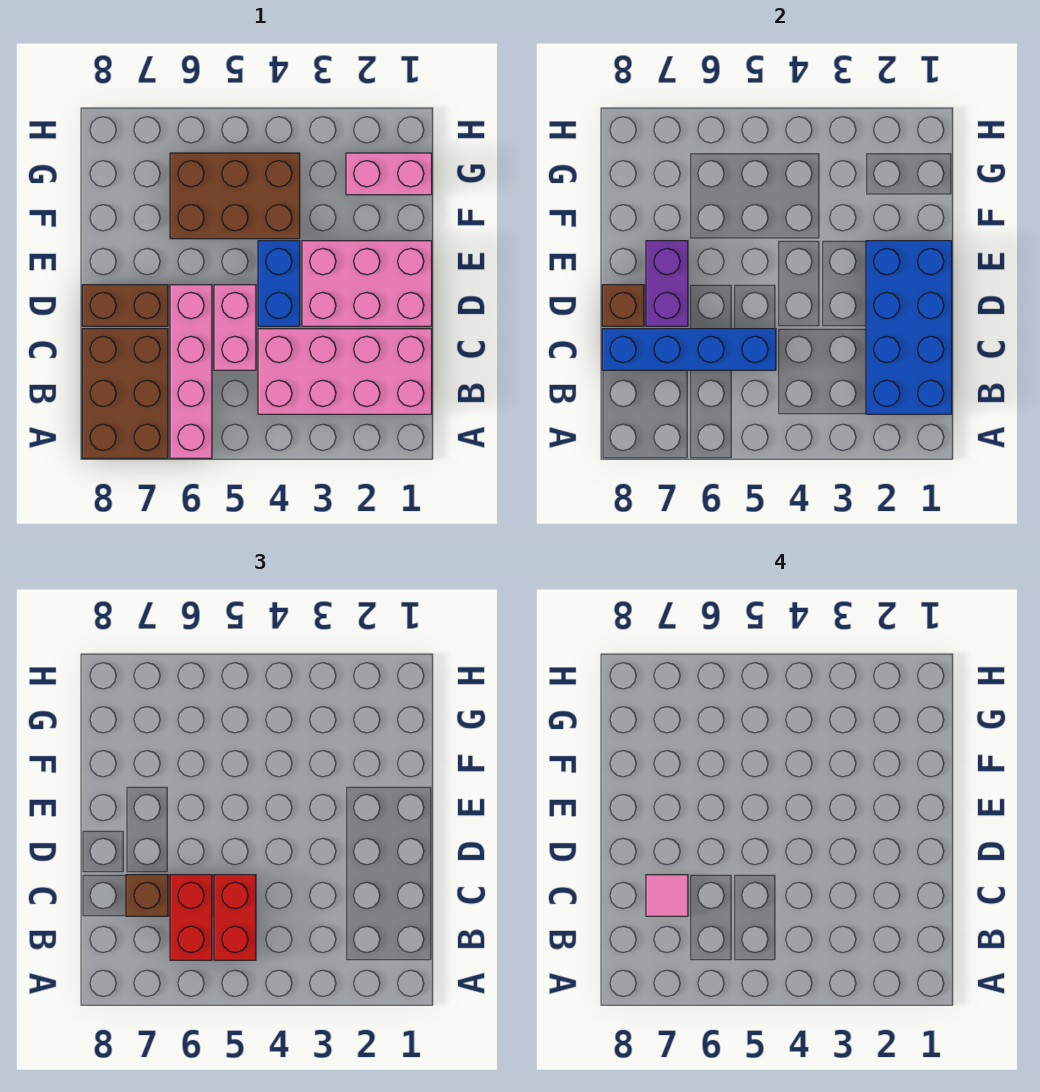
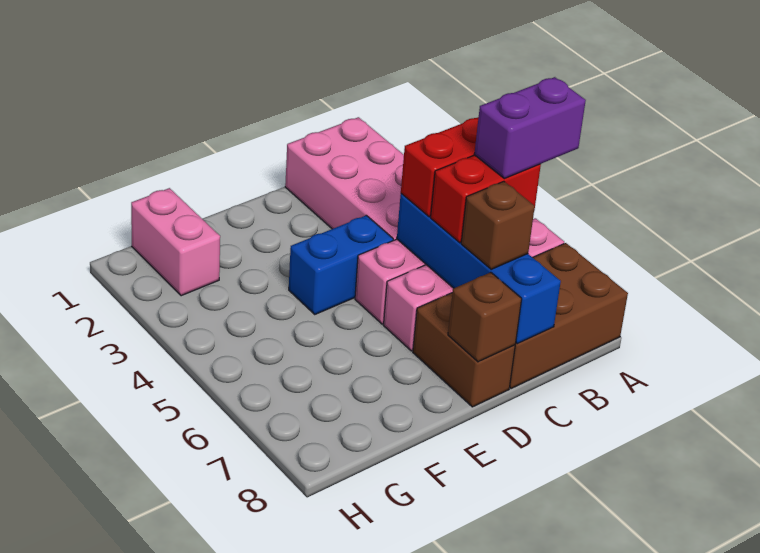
blue 2x4 brick [866,241,952,414] -> none
pink 1x1 tile [646,875,688,916] -> none
pink 2x3 brick [302,241,432,326] -> none
purple 1x2 brick [646,241,688,326] -> purple 1x2 brick moved to [474,77,586,179]
brown 2x3 brick [170,153,300,239] -> none

